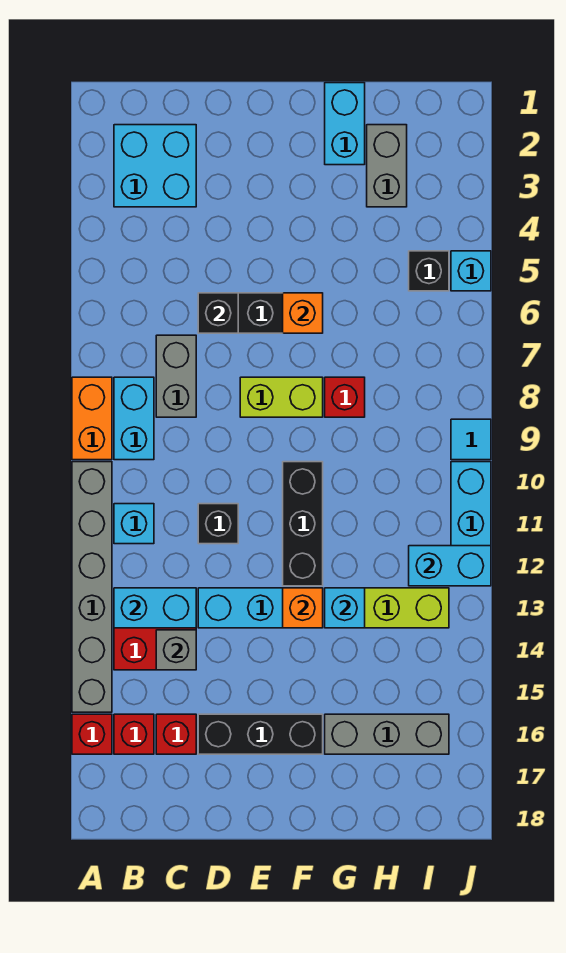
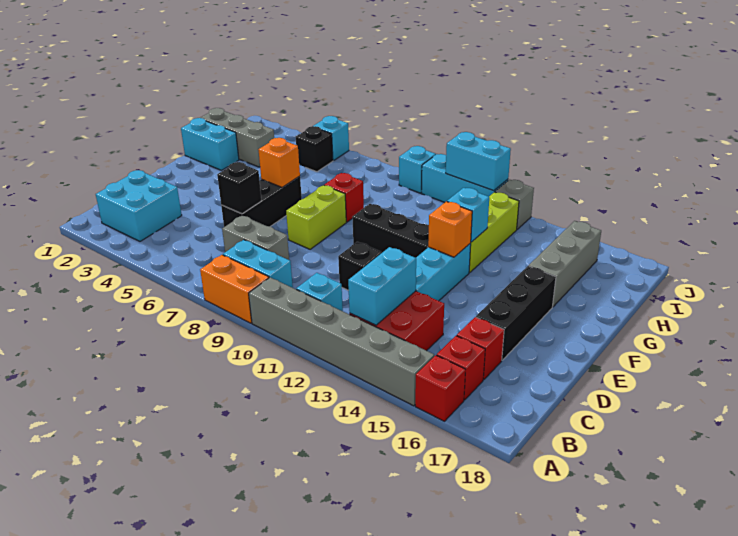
grey 1x1 brick [156,630,196,670] -> grey 1x1 brick moved to [495,179,534,229]
grey 1x2 brick [367,125,407,207] -> grey 1x3 brick [200,108,274,167]
cyan 1x2 brick [409,546,491,586] -> cyan 1x2 brick turned to [446,132,511,191]
cyan 1x1 tile [451,419,491,460] -> cyan 1x1 brick [399,146,436,193]

